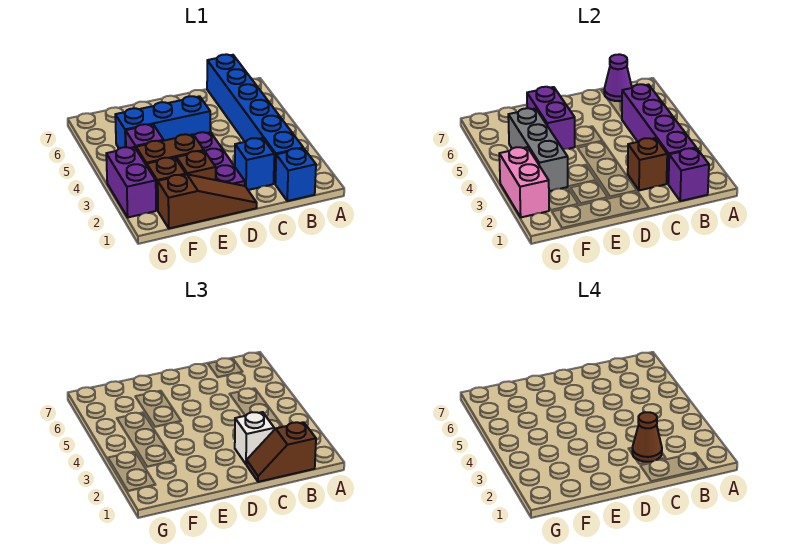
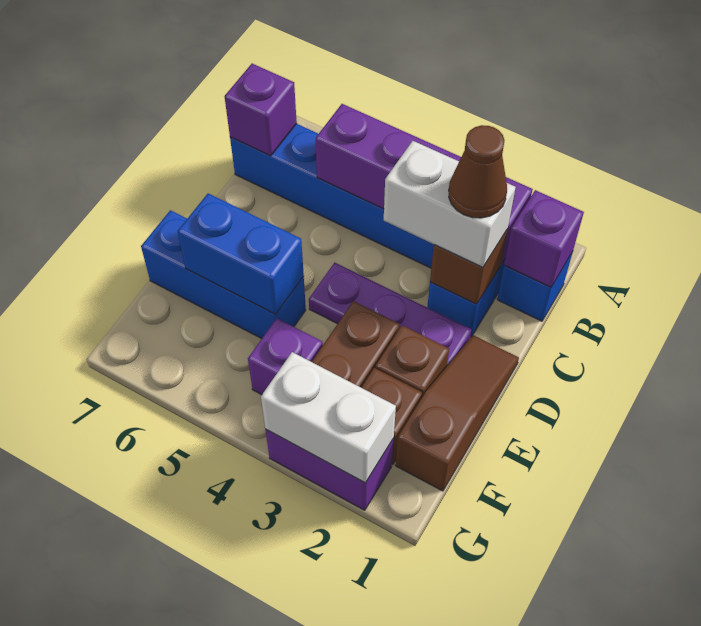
brown 1x2 slope [247,422,316,482] -> none
purple 1x1 cone [604,54,632,101] -> purple 1x1 brick [224,64,297,156]
white 1x1 brick [235,412,274,464] -> white 1x2 brick [384,141,516,268]
blue 1x3 brick [115,96,210,149] -> blue 1x3 brick turned to [141,210,306,339]
purple 1x2 brick [527,87,575,149] -> blue 1x2 brick [177,194,304,314]
grey 1x3 brick [508,108,568,191] -> none
pink 1x2 brick [499,147,549,217] -> white 1x2 brick [261,352,396,483]

